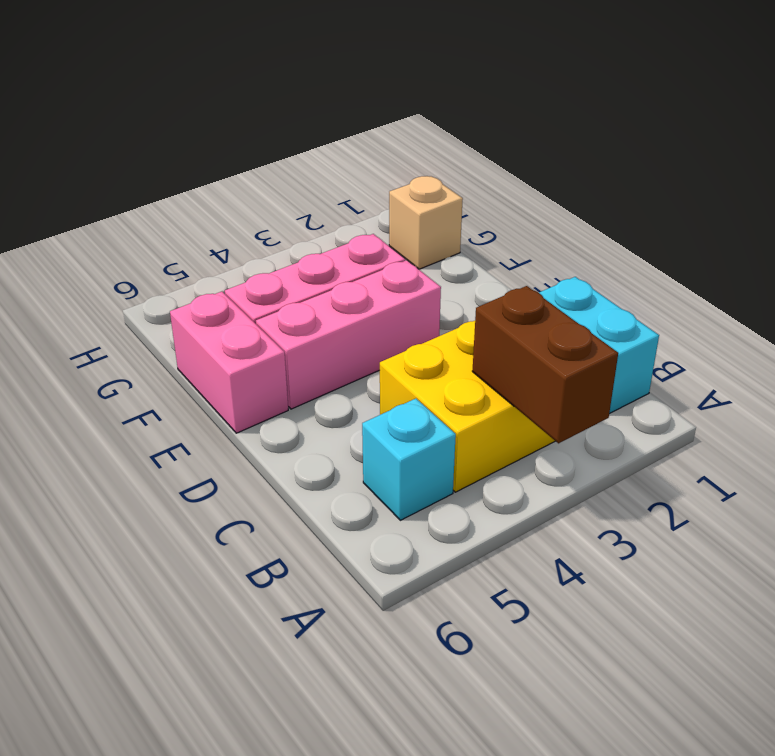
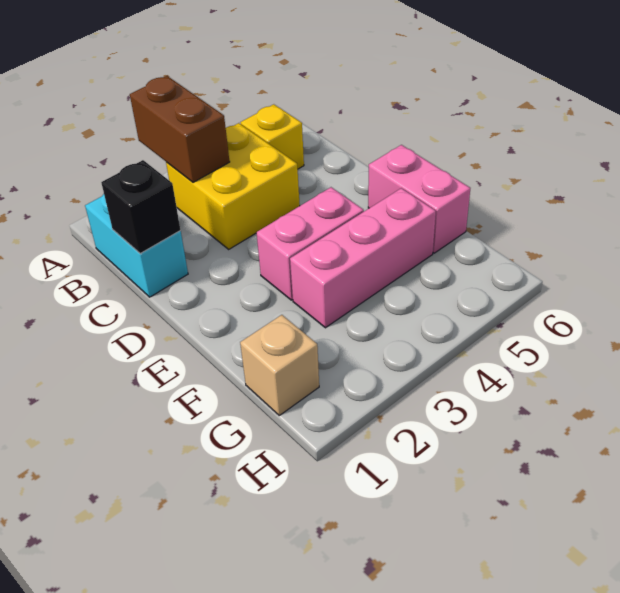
cyan 1x1 brick [362,399,456,520] -> yellow 1x1 brick [240,104,304,169]
none -> black 1x1 brick [101,160,180,254]
pink 1x3 brick [256,260,441,409] -> pink 1x2 brick [256,187,364,300]

